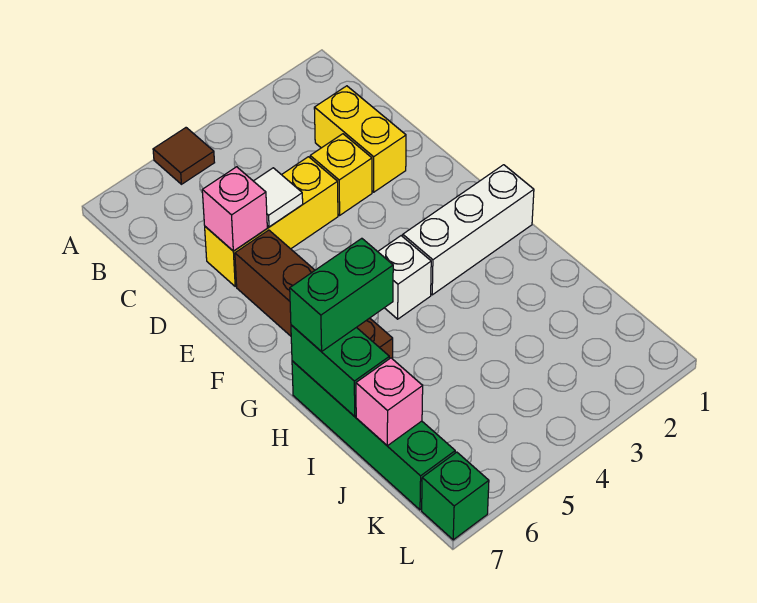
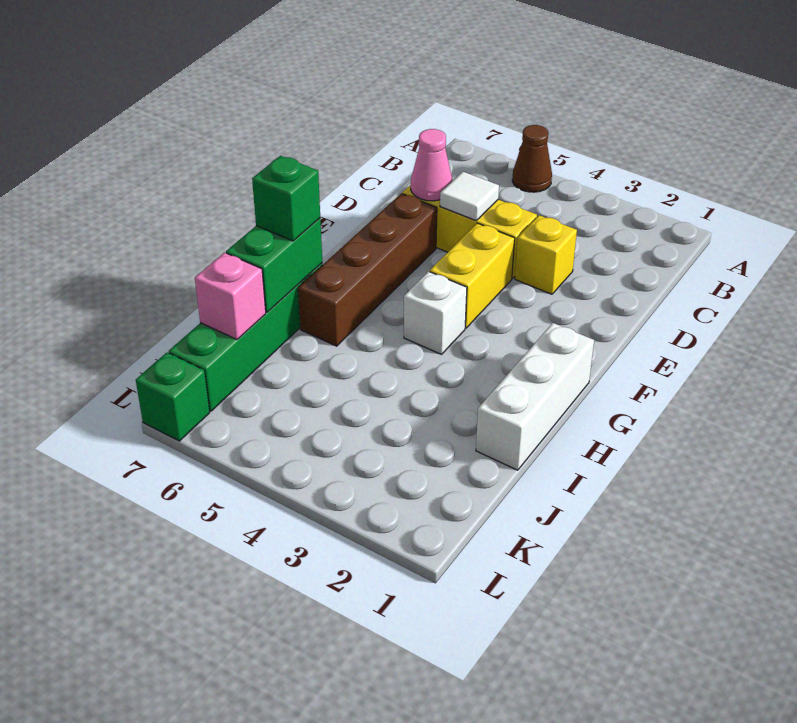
brown 1x1 tile [153,128,215,184] -> brown 1x1 cone [512,125,552,192]
yellow 1x2 brick [314,86,406,192] -> yellow 1x2 brick moved to [430,223,515,328]
pink 1x1 brick [202,167,267,251] -> pink 1x1 cone [411,129,453,201]
white 1x3 brick [403,165,534,295] -> white 1x3 brick turned to [476,323,594,470]
green 1x2 brick [290,238,393,352] -> green 1x1 brick [252,156,320,241]

